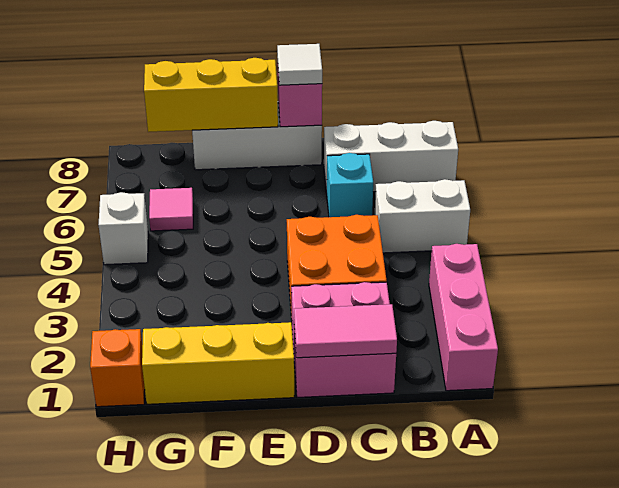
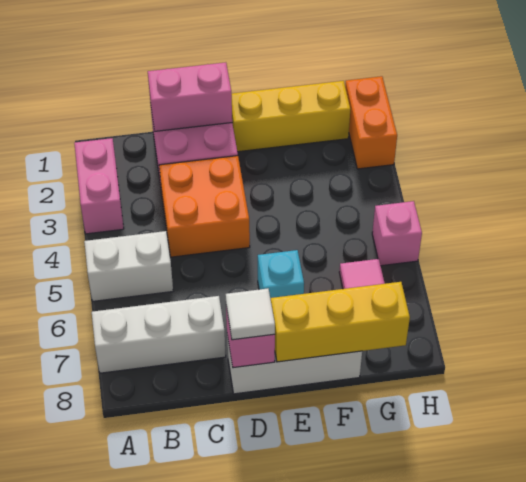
pink 1x3 brick [429,244,498,391] -> pink 1x2 brick [74,138,124,234]
pink 1x2 tile [294,304,397,358] -> pink 1x2 brick [148,62,232,131]
cyan 1x1 brick [327,153,373,217] -> cyan 1x1 brick moved to [258,250,304,299]
orange 1x1 brick [90,329,145,407] -> orange 1x2 brick [345,76,397,169]
white 1x1 brick [98,192,148,265] -> pink 1x1 brick [372,201,422,266]

